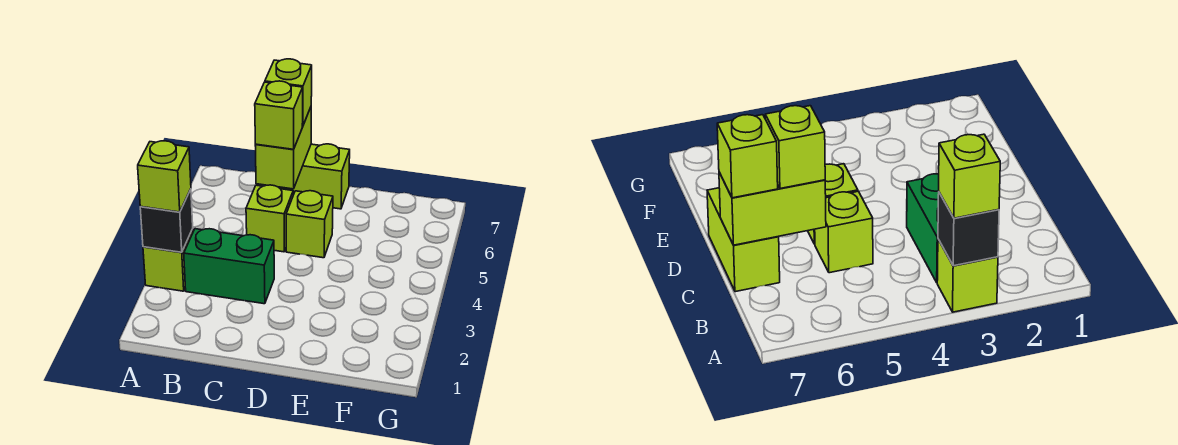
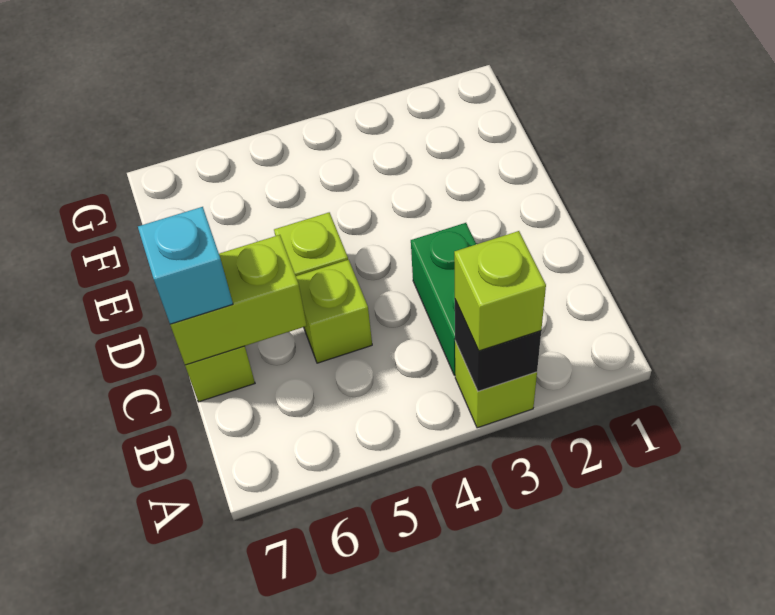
lime 1x1 brick [255,81,303,149] -> none
lime 1x1 brick [265,59,312,126] -> cyan 1x1 brick [138,207,233,324]

